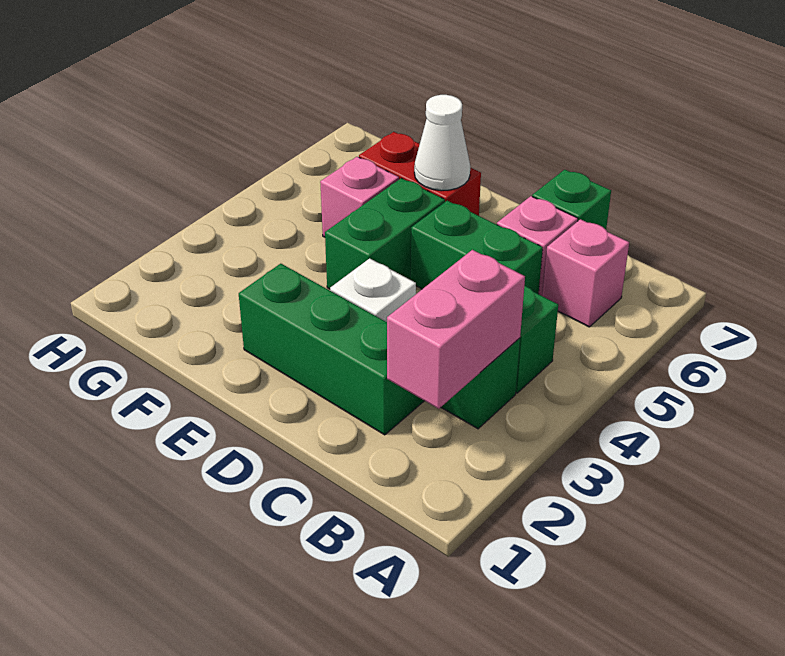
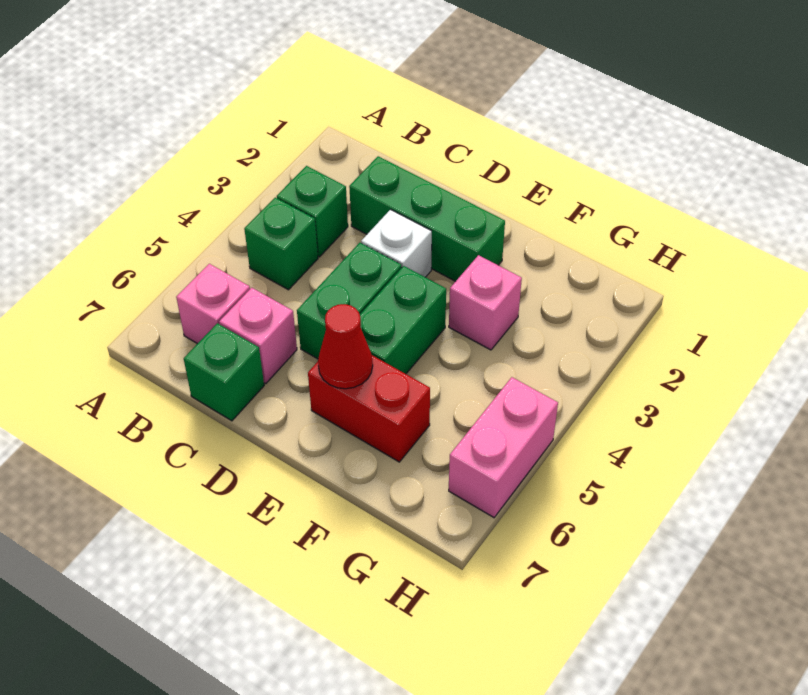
pink 1x2 brick [387,250,525,409] -> pink 1x2 brick moved to [449,377,558,517]
green 1x2 brick [411,201,543,294] -> green 1x2 brick turned to [297,243,401,359]
white 1x1 cone [414,95,470,191] -> red 1x1 cone [318,304,373,389]
pink 1x1 brick [320,157,399,237] -> pink 1x1 brick moved to [449,255,522,350]

